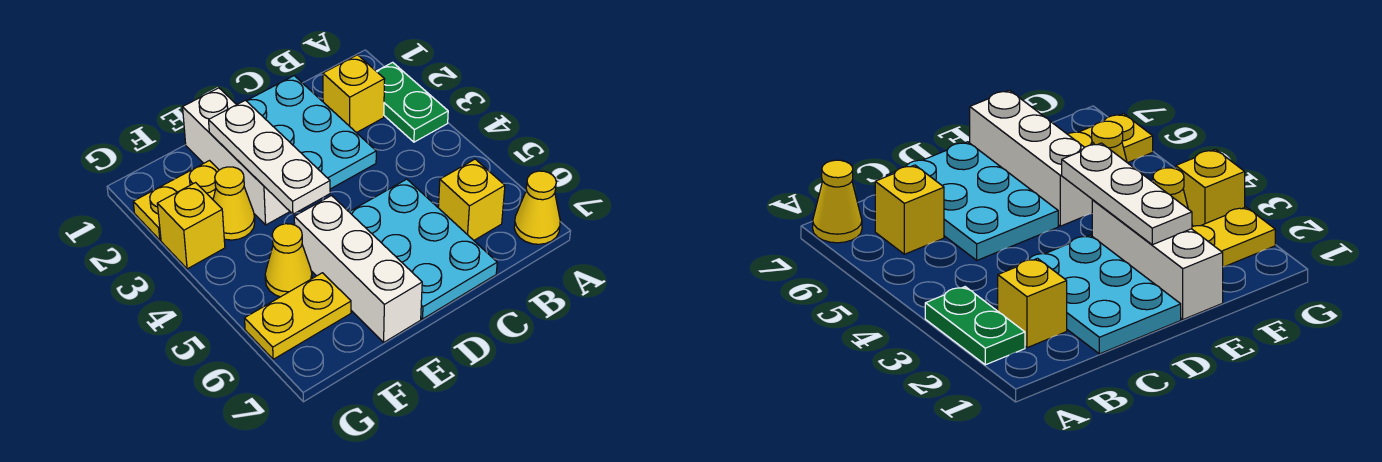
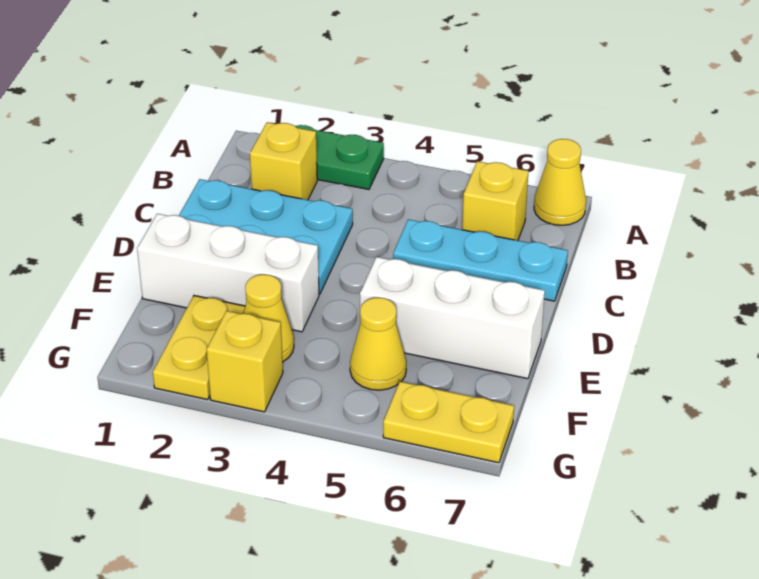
cyan 2x3 plate [350,179,497,319] -> cyan 1x3 plate [393,219,568,301]
white 1x3 plate [209,100,330,214] -> none
yellow 1x2 plate [245,273,351,359] -> yellow 1x2 plate turned to [383,382,514,463]

